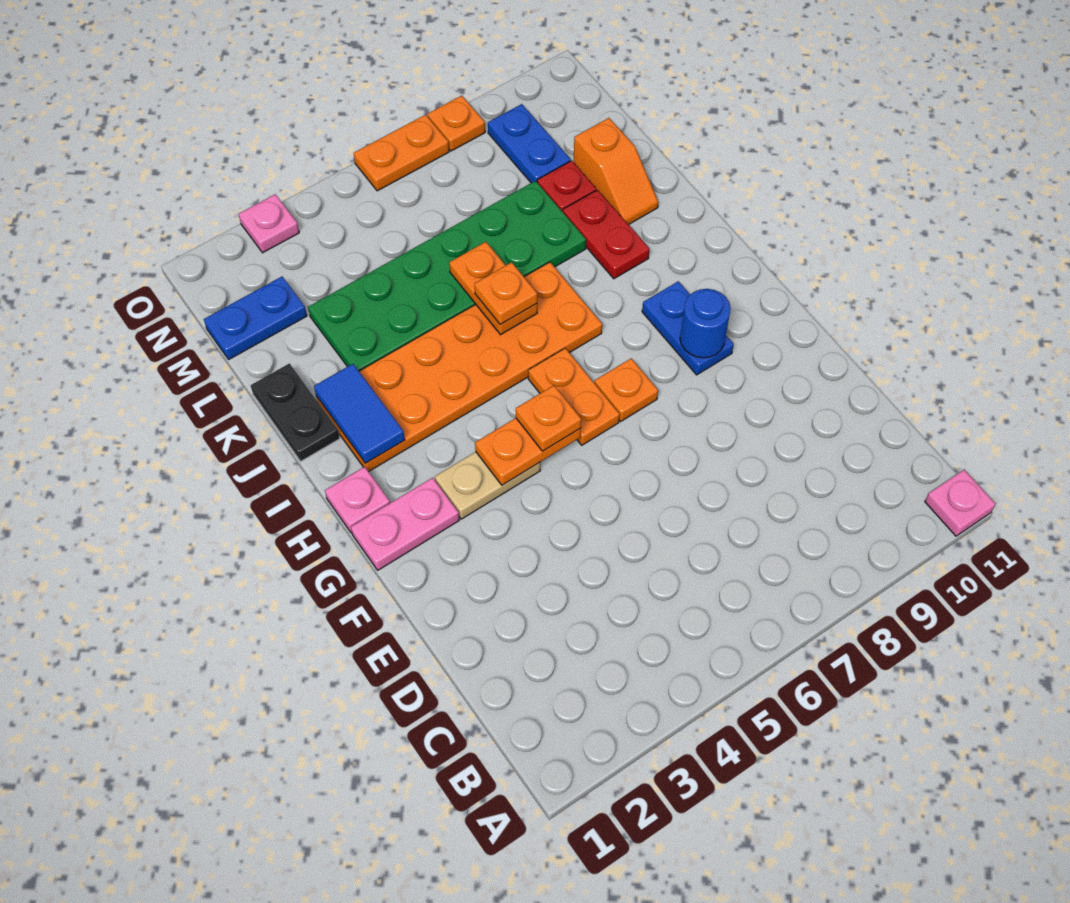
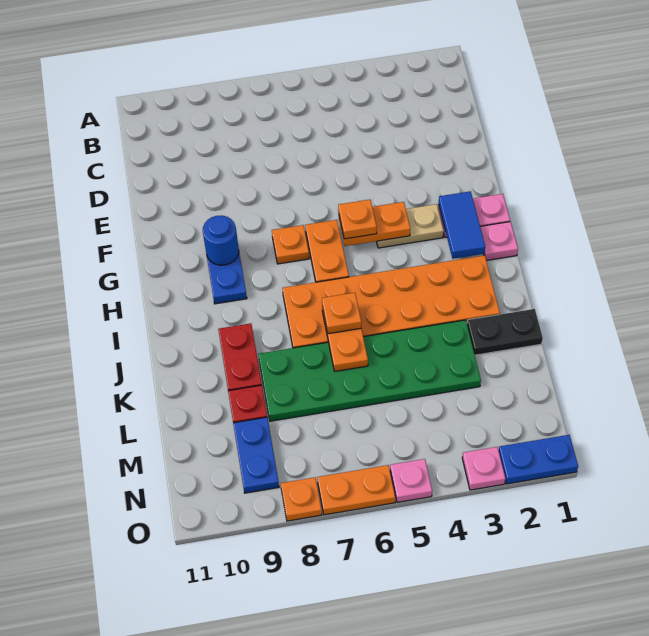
pink 1x1 plate [925,470,996,536] -> pink 1x1 plate moved to [390,459,432,502]
blue 1x2 tile [314,364,405,463] -> blue 1x2 tile moved to [439,191,485,259]
black 1x2 plate [251,363,340,461] -> black 1x2 plate turned to [467,309,543,355]
orange 1x2 slope [574,118,658,225] -> none
blue 1x2 plate [204,277,307,360] -> blue 1x2 plate moved to [499,435,578,484]

